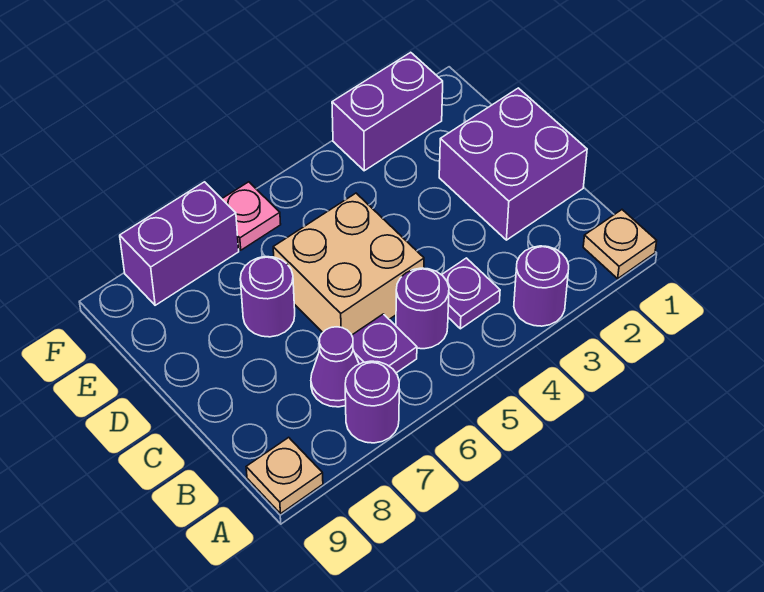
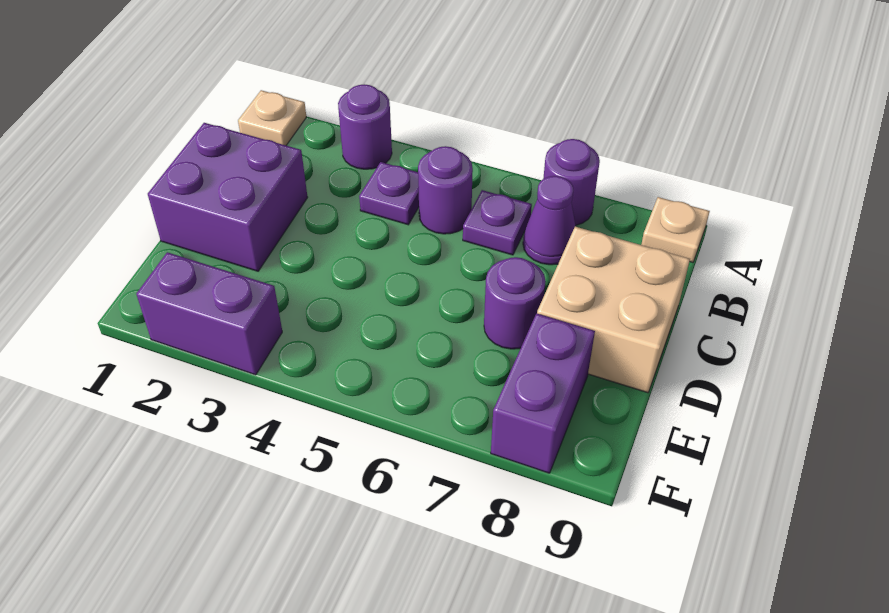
tan 2x2 brick [273,193,424,335] -> tan 2x2 brick moved to [537,226,690,393]
pink 1x1 plate [222,182,281,250] -> none
purple 1x2 brick [120,182,239,305] -> purple 1x2 brick turned to [491,313,595,473]

